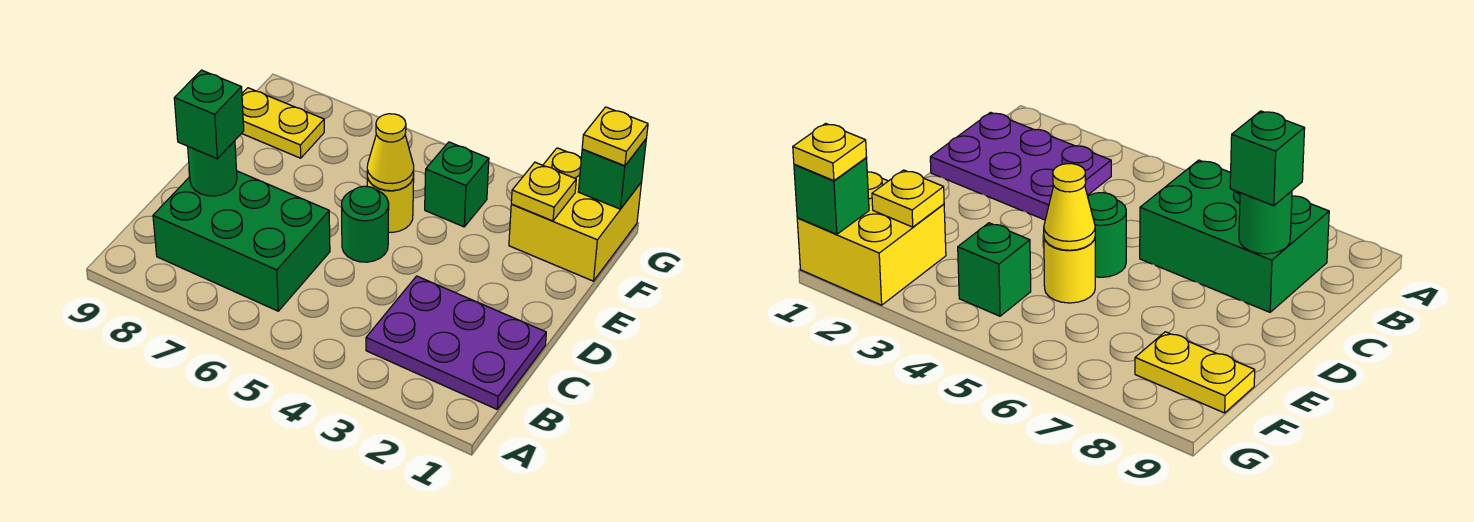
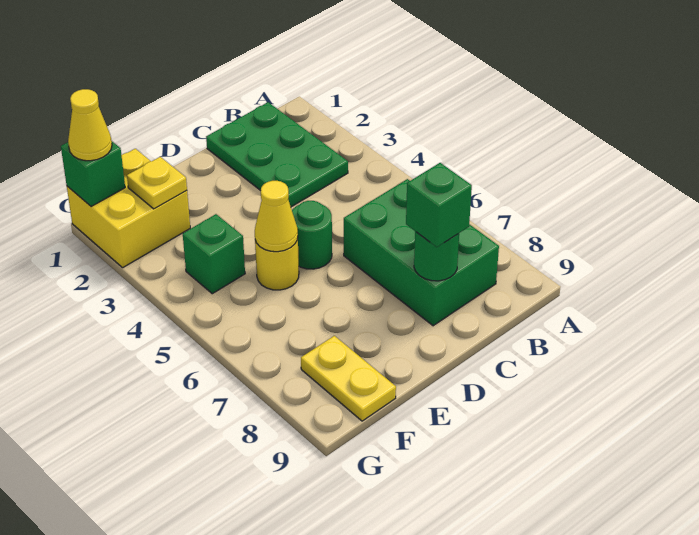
purple 2x3 plate [366,276,546,409] -> green 2x3 plate [206,102,348,207]
yellow 1x1 plate [582,107,648,166] -> yellow 1x1 cone [68,89,112,161]

